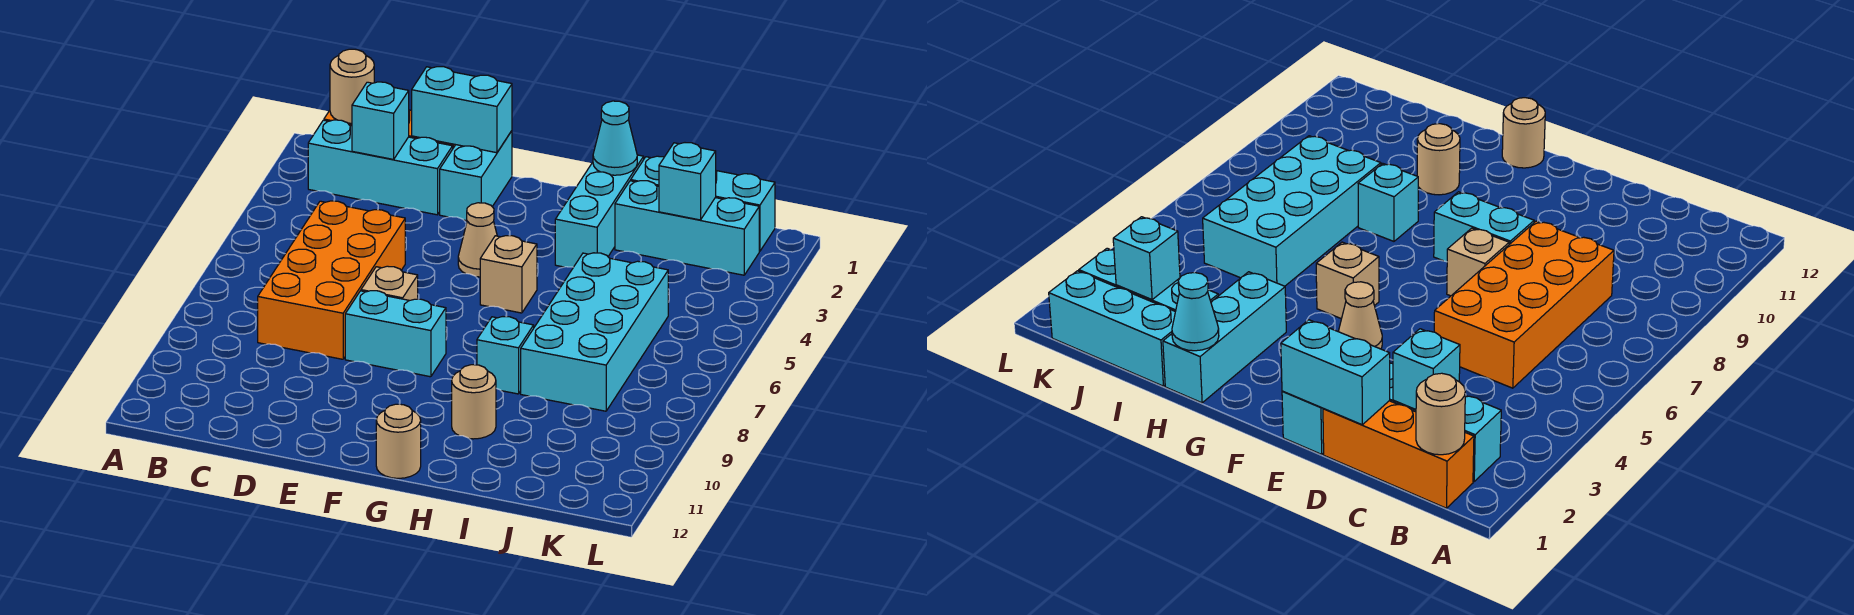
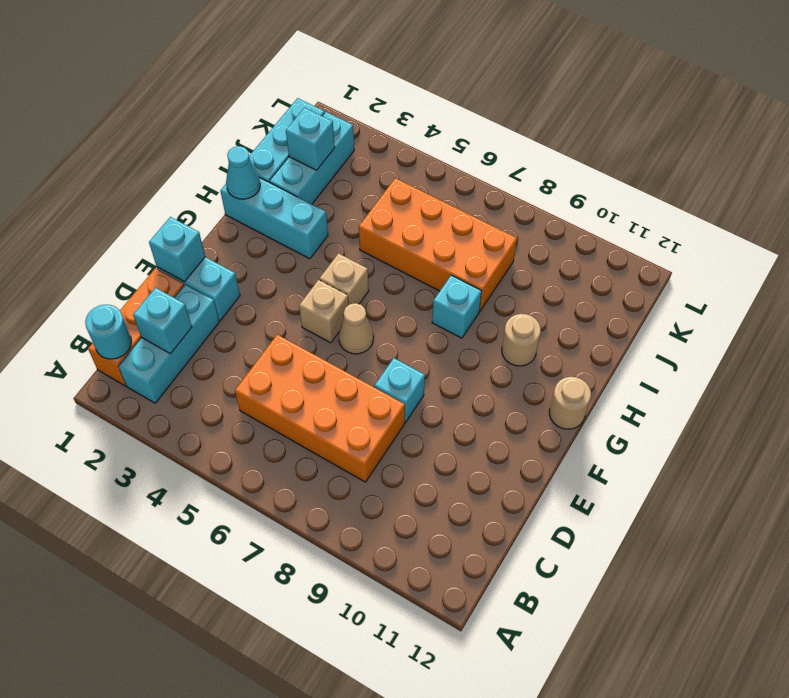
tan 1x1 round brick [330,49,374,123] -> cyan 1x1 round brick [85,305,131,359]
cyan 1x2 brick [412,67,512,153] -> cyan 1x1 brick [149,217,205,282]
tan 1x1 brick [361,266,418,301] -> tan 1x1 brick moved to [299,280,349,343]
cyan 1x2 brick [345,291,446,377] -> cyan 1x1 brick [374,358,425,422]
tan 1x1 cone [458,203,497,277] -> tan 1x1 cone moved to [339,303,374,354]
cyan 2x4 brick [521,253,668,411] -> orange 2x4 brick [359,178,517,312]

